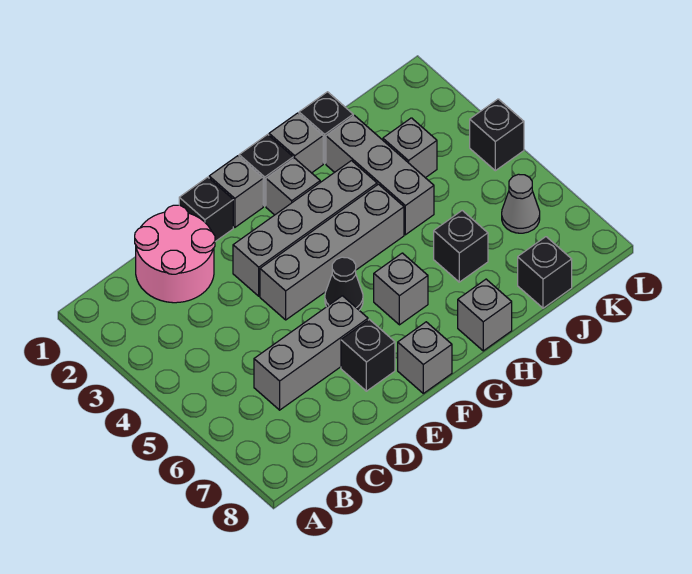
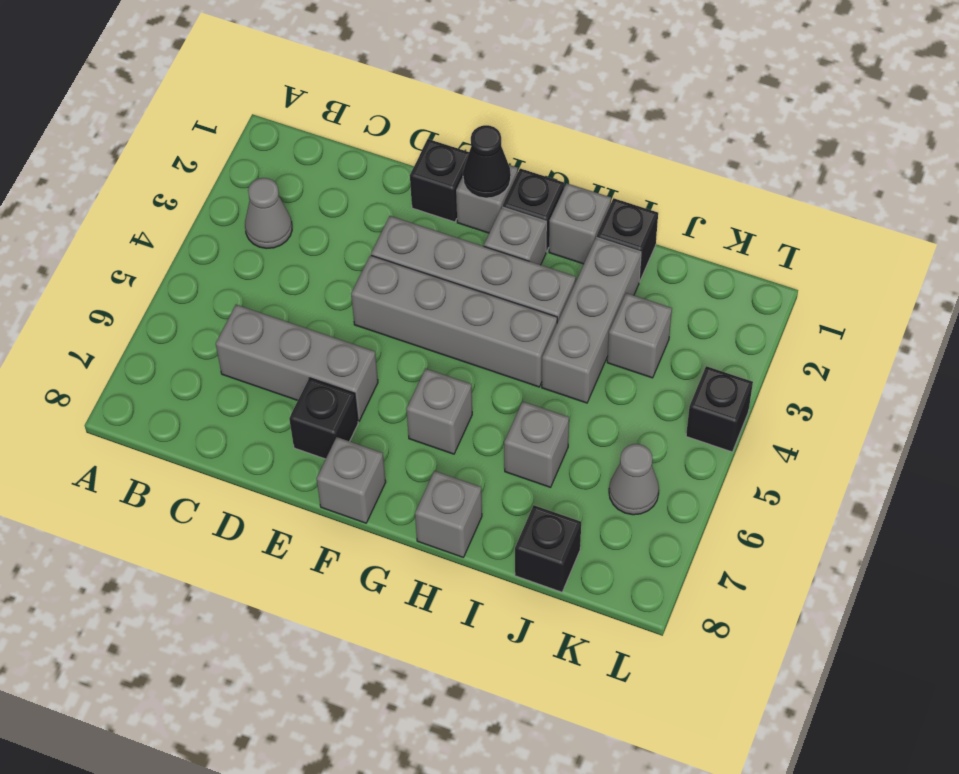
none -> grey 1x1 cone [245,178,292,249]
pink 2x2 round brick [135,205,215,303] -> none
black 1x1 cone [325,257,363,310] -> black 1x1 cone moved to [463,125,511,198]
black 1x1 brick [434,211,488,282] -> grey 1x1 brick [504,401,569,487]

